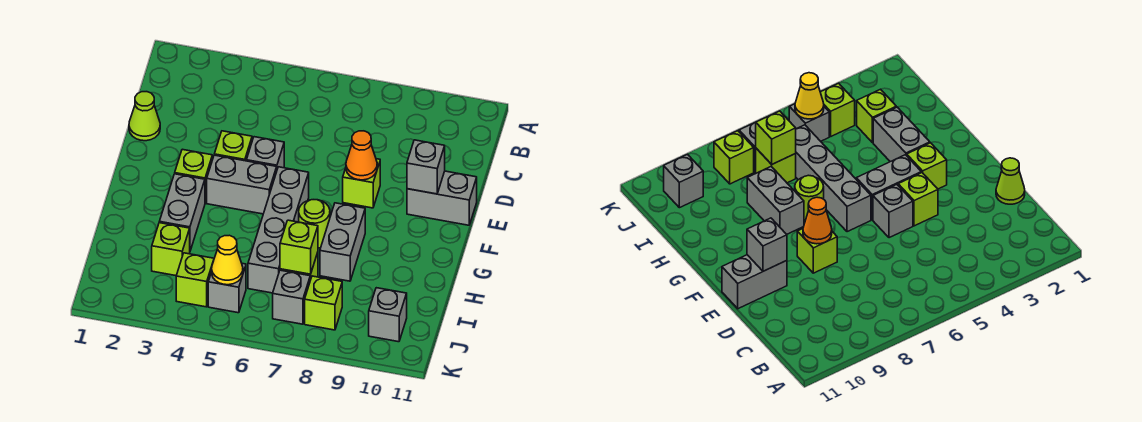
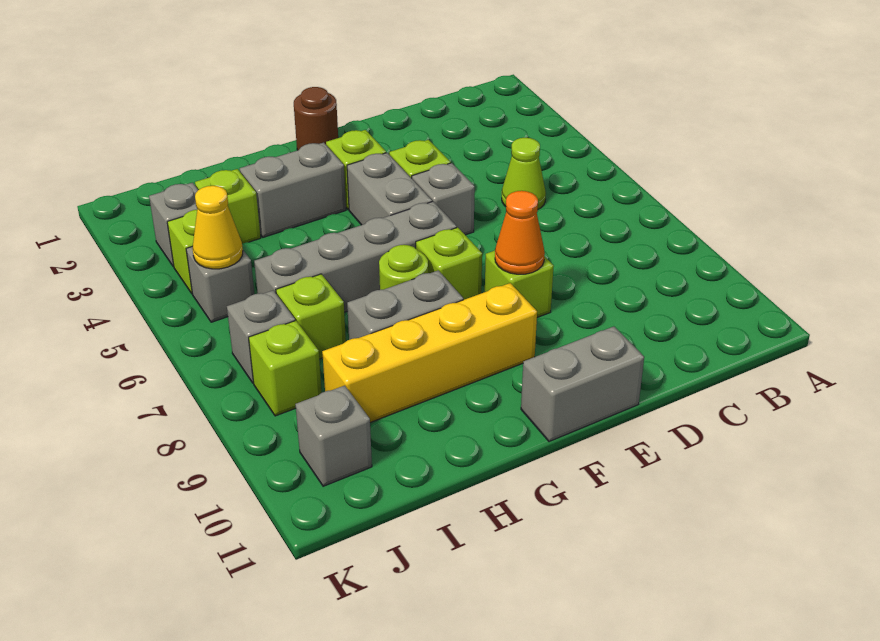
lime 1x1 cone [129,92,160,141] -> lime 1x1 cone moved to [502,138,546,209]
grey 1x2 brick [407,171,477,225] -> grey 1x2 brick turned to [521,327,644,442]
grey 1x1 brick [407,140,445,194] -> grey 1x1 brick moved to [149,183,198,267]
none -> brown 1x1 round brick [294,87,338,150]
none -> yellow 1x4 brick [322,283,537,423]
lime 1x1 brick [280,220,318,274] -> lime 1x1 brick moved to [416,227,482,300]

